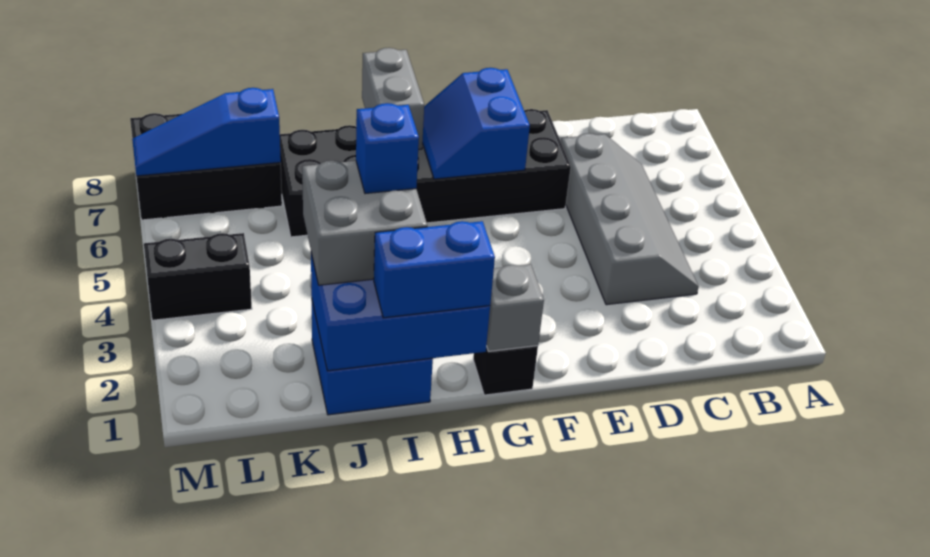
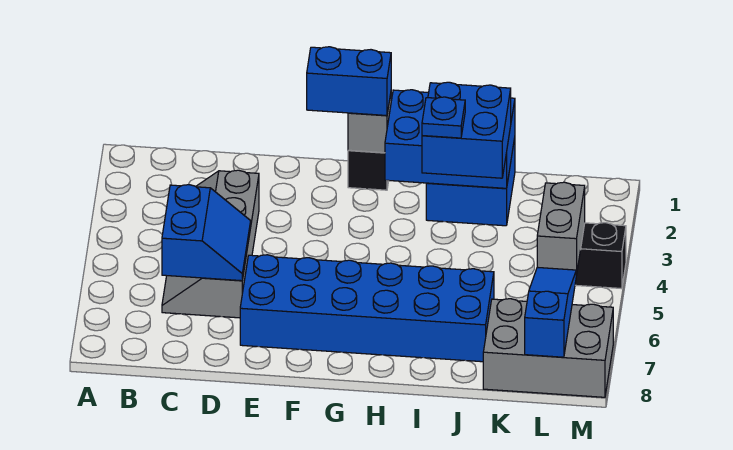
black 2x6 brick [280,109,571,237] -> blue 2x6 brick [240,255,494,362]
blue 2x2 slope [422,68,530,179] -> blue 2x2 slope moved to [162,185,251,281]
blue 1x2 brick [374,221,495,318] -> blue 1x2 brick moved to [307,47,391,115]
grey 1x2 brick [362,48,424,150] -> grey 1x2 brick moved to [537,182,585,275]
grey 2x2 brick [302,161,427,285] -> blue 2x2 brick [422,82,511,178]
blue 1x1 brick [356,103,419,194] -> blue 1x1 plate [422,97,465,138]
black 2x3 brick [130,113,282,220] -> grey 2x3 brick [483,299,613,397]
blue 1x3 slope [132,88,281,176] -> blue 1x3 slope turned to [525,267,576,357]

